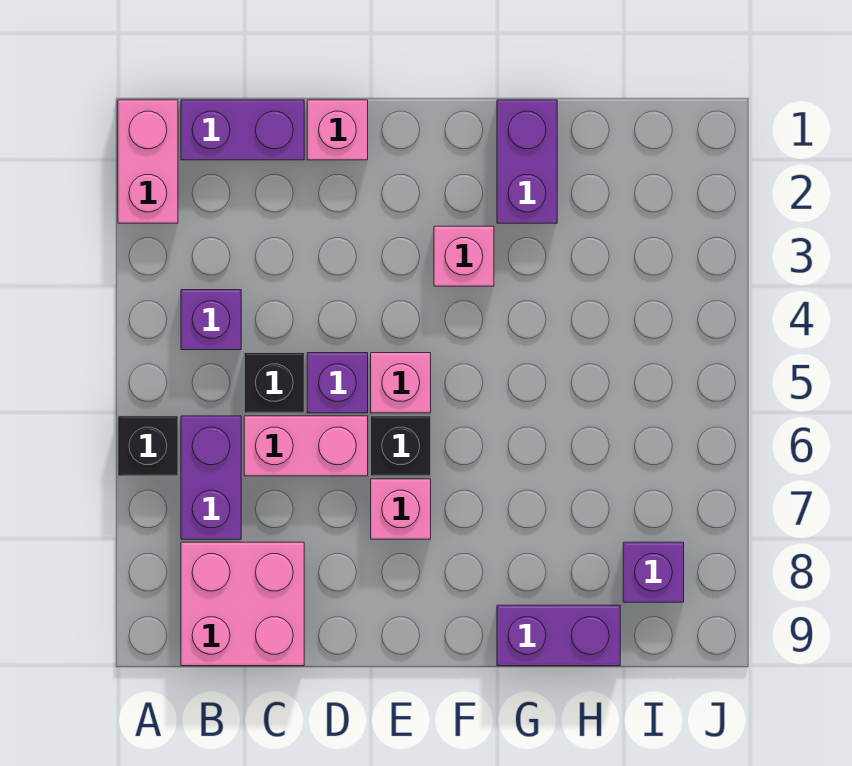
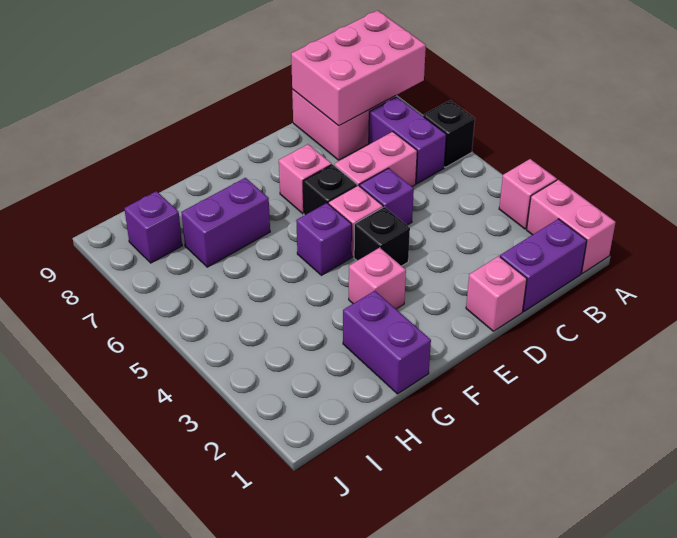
none -> pink 1x1 brick [499,159,557,229]
none -> pink 2x3 brick [291,10,426,126]
purple 1x1 brick [181,290,241,350] -> purple 1x1 brick moved to [296,203,352,275]
black 1x1 brick [244,353,304,413] -> black 1x1 brick moved to [354,207,410,266]
purple 1x2 brick [497,605,620,666] -> purple 1x2 brick moved to [181,178,270,267]

